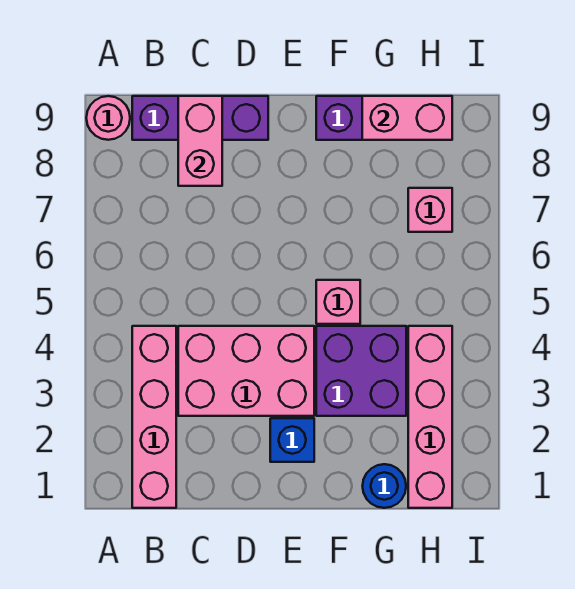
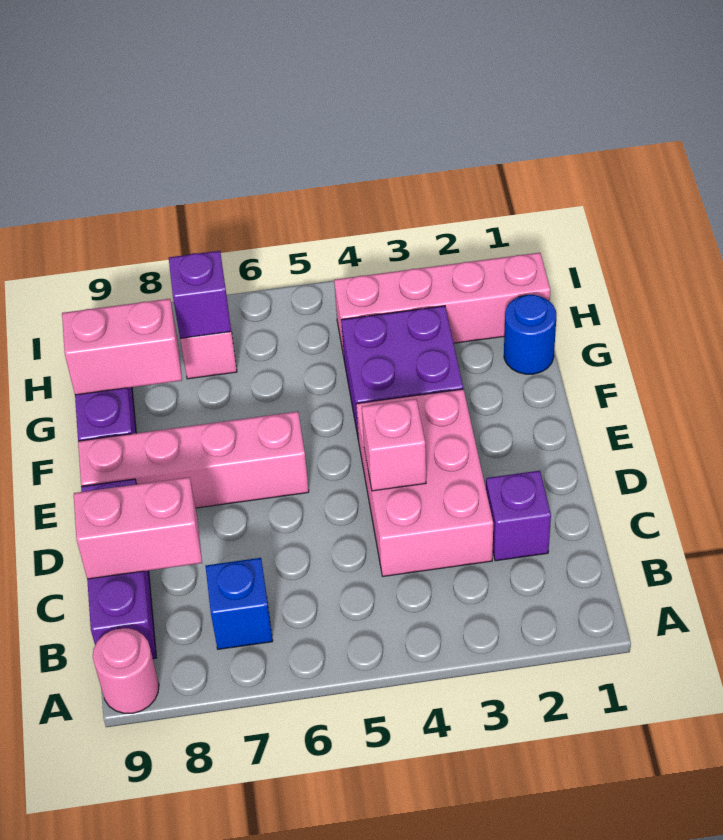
pink 1x4 brick [132,326,176,508] -> pink 1x4 brick moved to [78,412,309,508]
none -> purple 1x1 brick [486,471,551,561]
blue 1x1 brick [270,418,314,462] -> blue 1x1 brick moved to [206,558,273,649]
pink 1x1 brick [316,280,360,324] -> pink 1x1 brick moved to [362,399,426,491]
pink 1x2 brick [362,96,452,140] -> pink 1x2 brick turned to [62,299,182,395]
none -> purple 1x1 brick [169,251,231,338]

